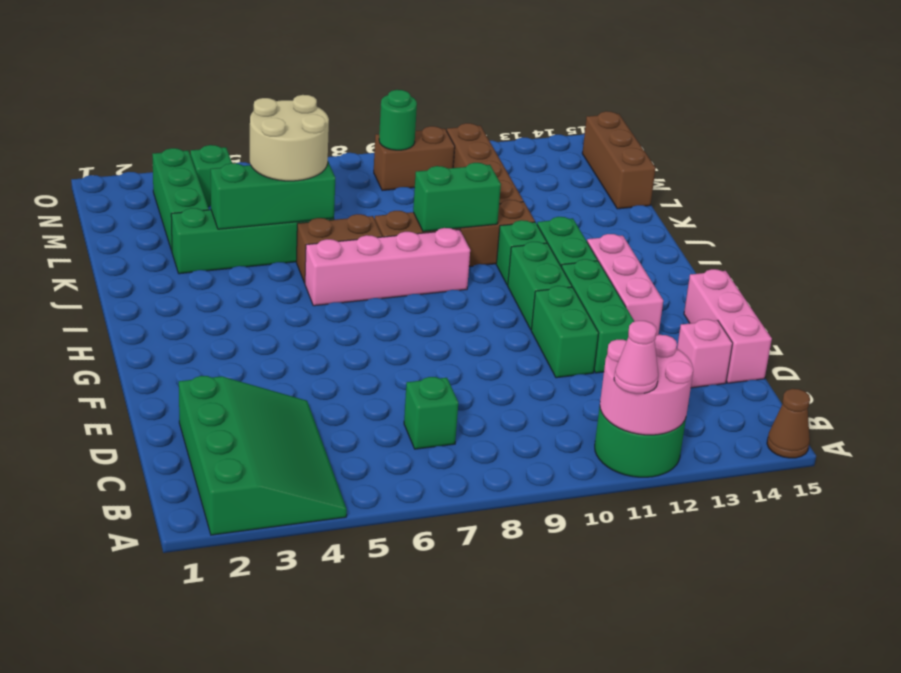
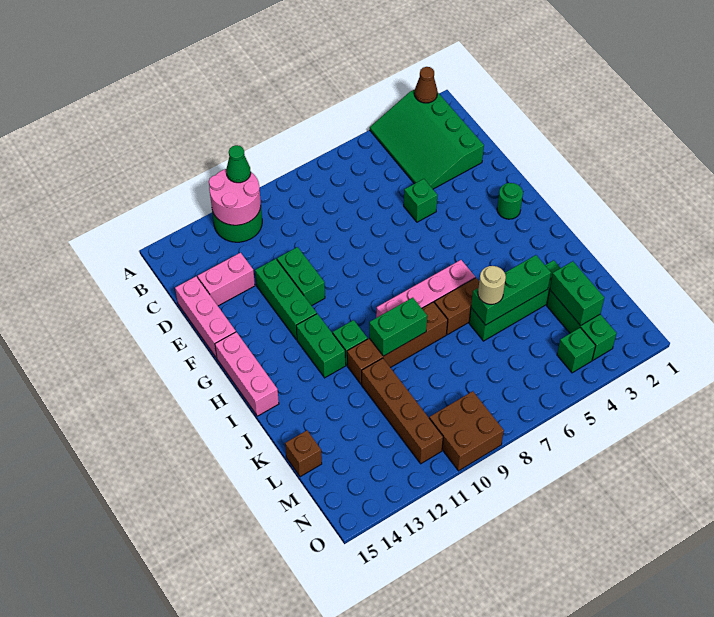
pink 1x1 cone [614,321,658,394] -> green 1x1 cone [226,145,251,183]
brown 1x1 cone [767,389,810,458] -> brown 1x1 cone moved to [414,67,438,103]
green 1x1 brick [404,377,458,449] -> green 1x1 brick moved to [404,179,437,222]
pink 1x1 brick [677,319,733,388] -> pink 1x2 brick [198,253,255,306]
pink 1x3 brick [587,234,663,336] -> pink 1x3 brick moved to [215,332,279,416]
green 1x2 brick [508,242,572,329] -> green 1x2 brick moved to [550,261,604,326]
tan 2x2 round brick [250,95,329,181] -> tan 1x1 round brick [478,266,506,304]
brown 1x3 brick [582,111,656,209] -> brown 1x1 brick [285,430,322,477]
brown 1x2 brick [374,126,455,191] -> brown 2x2 brick [429,391,504,471]
green 1x1 round brick [379,90,417,150] -> green 1x1 round brick moved to [497,183,523,219]

